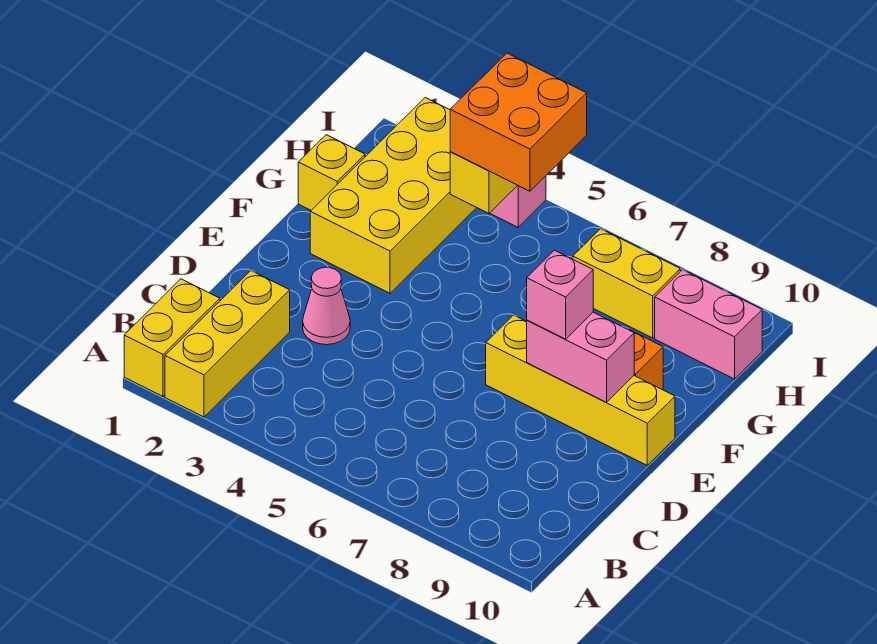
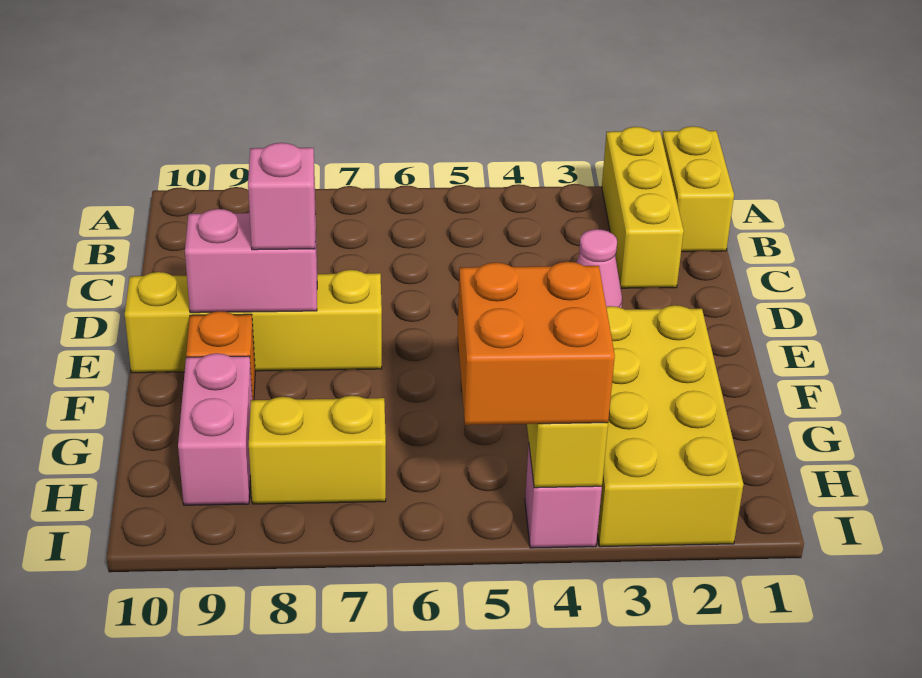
yellow 1x1 brick [298,135,365,210] -> none
pink 1x2 brick [655,270,762,379] -> pink 1x2 brick turned to [178,353,252,505]

